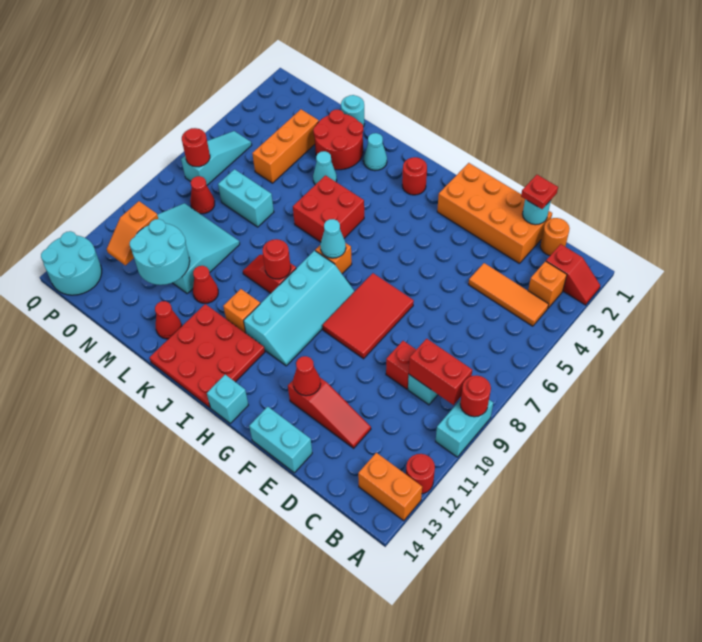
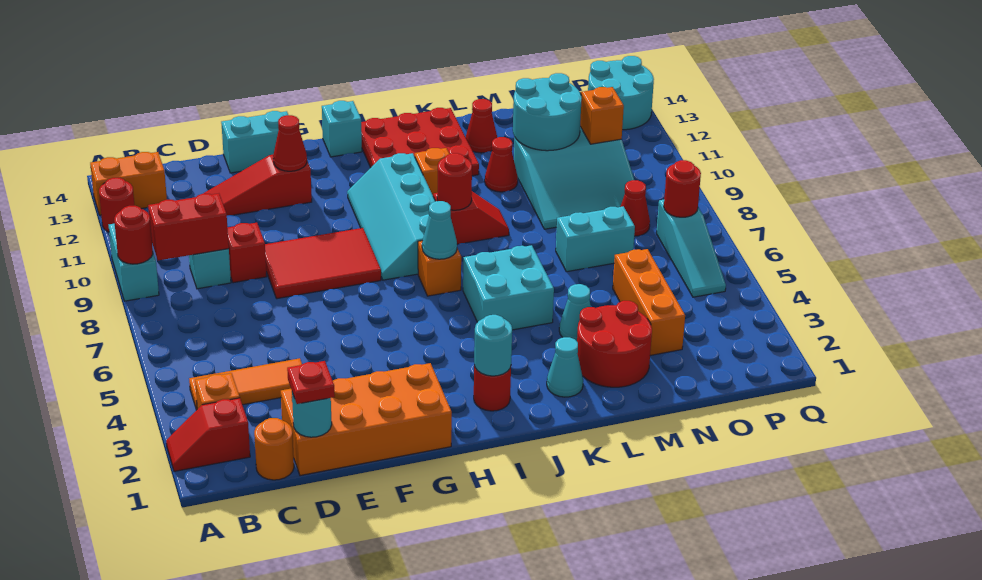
red 2x3 tile [322,273,414,359] -> red 2x3 tile turned to [265,228,381,299]
red 2x2 brick [293,175,364,242] -> cyan 2x2 brick [463,245,554,330]
cyan 1x1 round brick [341,95,364,127] -> cyan 1x1 round brick moved to [474,315,512,376]

